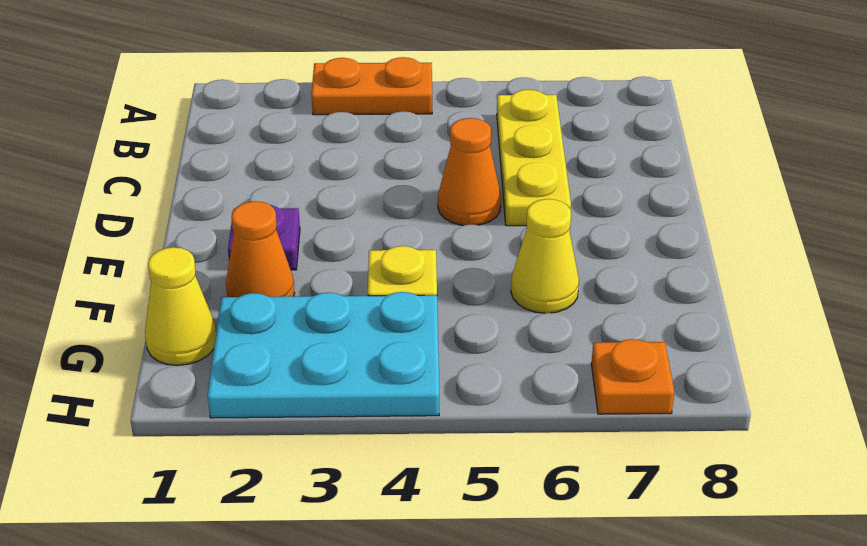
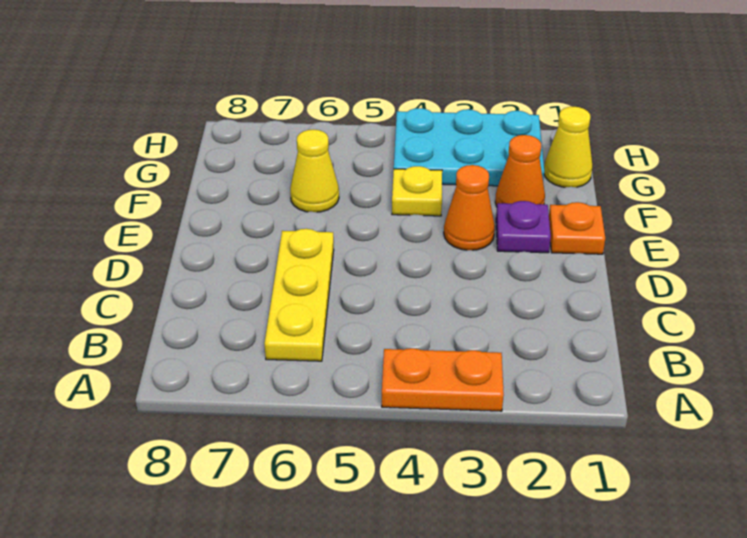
orange 1x1 cone [438,118,501,225] -> orange 1x1 cone moved to [444,165,495,250]
orange 1x1 plate [591,339,674,414] -> orange 1x1 plate moved to [549,202,605,254]

